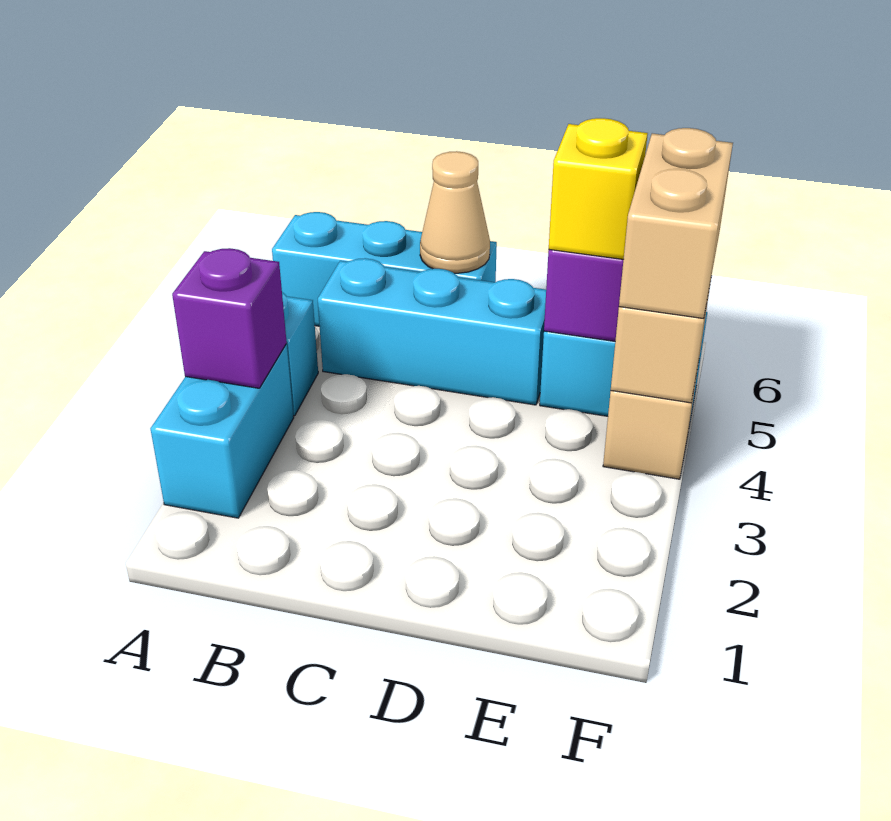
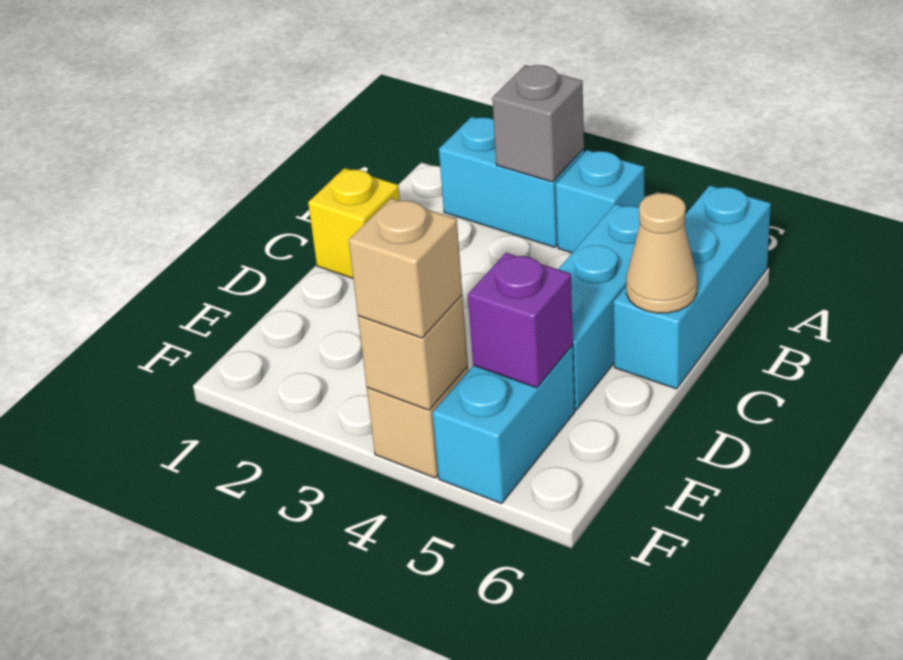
purple 1x1 brick [172,248,287,388] -> grey 1x1 brick [492,65,584,182]
yellow 1x1 brick [549,118,648,259] -> yellow 1x1 brick moved to [308,168,400,278]
tan 1x2 brick [619,128,733,319] -> tan 1x1 brick [349,198,462,338]

